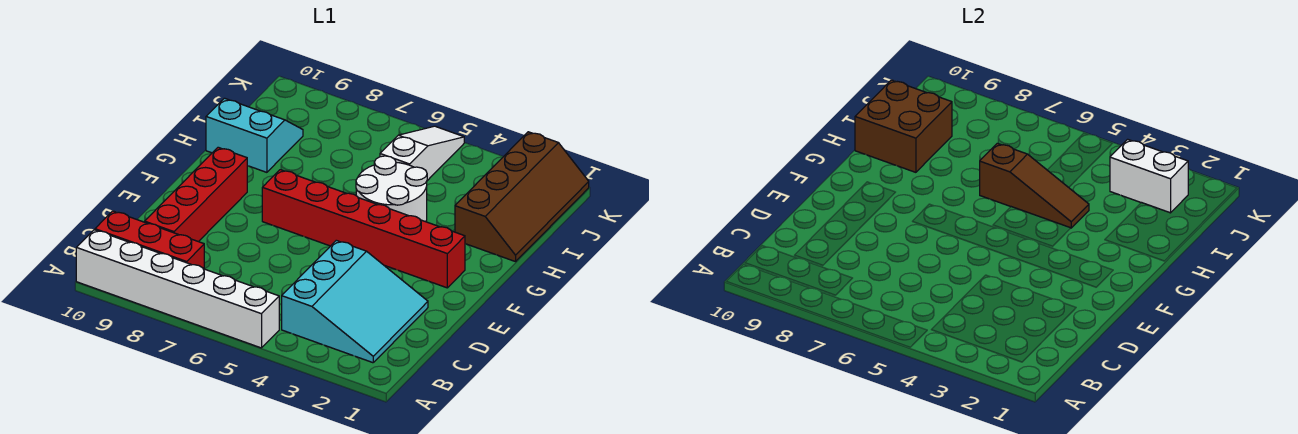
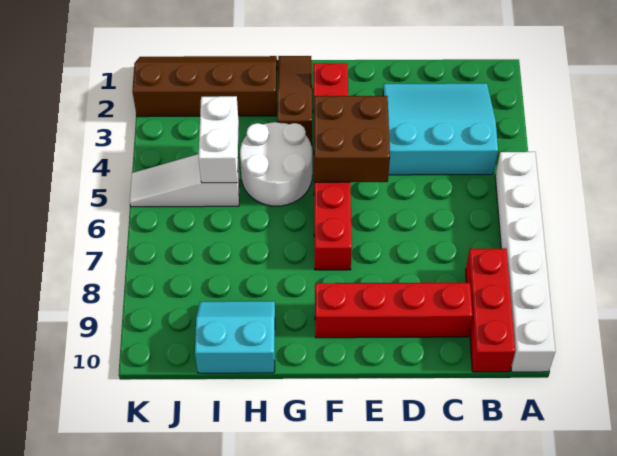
brown 1x3 slope [980,143,1089,228] -> brown 1x3 slope moved to [277,56,312,145]
cyan 2x2 slope [206,98,303,172] -> cyan 2x2 slope turned to [195,301,275,373]
brown 2x2 brick [855,80,952,172] -> brown 2x2 brick moved to [314,96,390,182]
white 1x2 brick [1110,139,1188,213] -> white 1x2 brick moved to [199,96,239,183]

